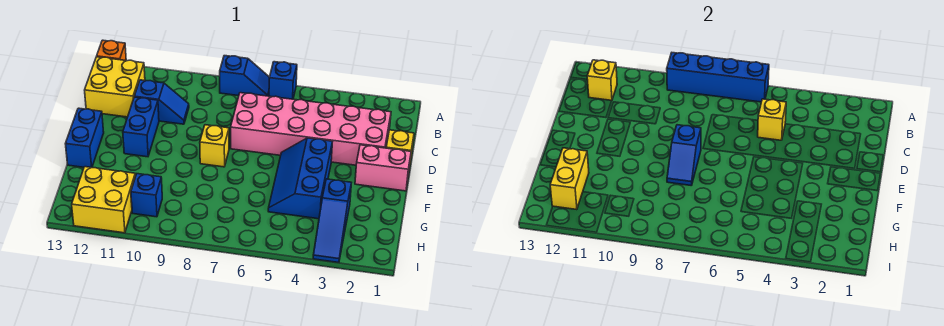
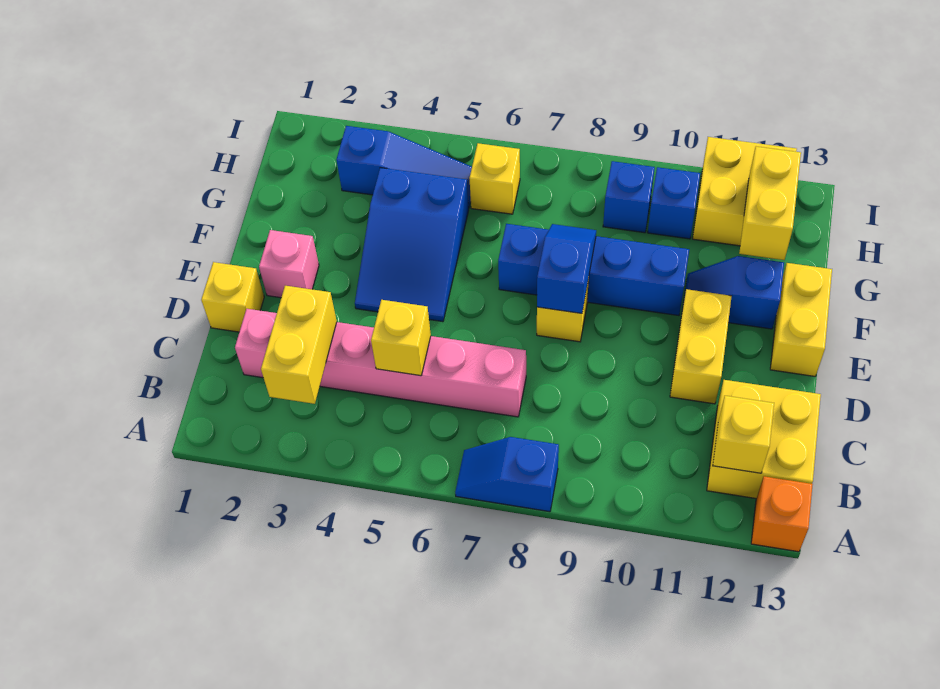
blue 1x1 brick [269,62,297,99] -> blue 1x1 brick moved to [603,161,655,233]
blue 1x4 brick [667,53,769,102] -> blue 1x4 brick moved to [498,224,689,316]
none -> yellow 1x2 brick [261,286,337,404]
pink 2x6 brick [231,93,391,165] -> pink 1x6 brick [235,309,526,417]
blue 1x2 slope [134,80,189,124] -> blue 1x2 slope moved to [682,256,784,329]
blue 1x2 brick [123,97,159,157] -> yellow 1x2 brick [670,289,732,404]
pink 1x2 brick [355,145,411,191] -> pink 1x1 brick [259,230,319,298]
blue 2x3 slope [268,138,332,219] -> blue 2x3 slope turned to [355,168,469,322]
blue 1x2 brick [66,108,104,167] -> yellow 1x2 brick [770,263,832,376]
blue 1x3 slope [313,179,351,263] -> blue 1x3 slope turned to [336,126,472,207]
none -> yellow 1x1 brick [469,143,520,214]

